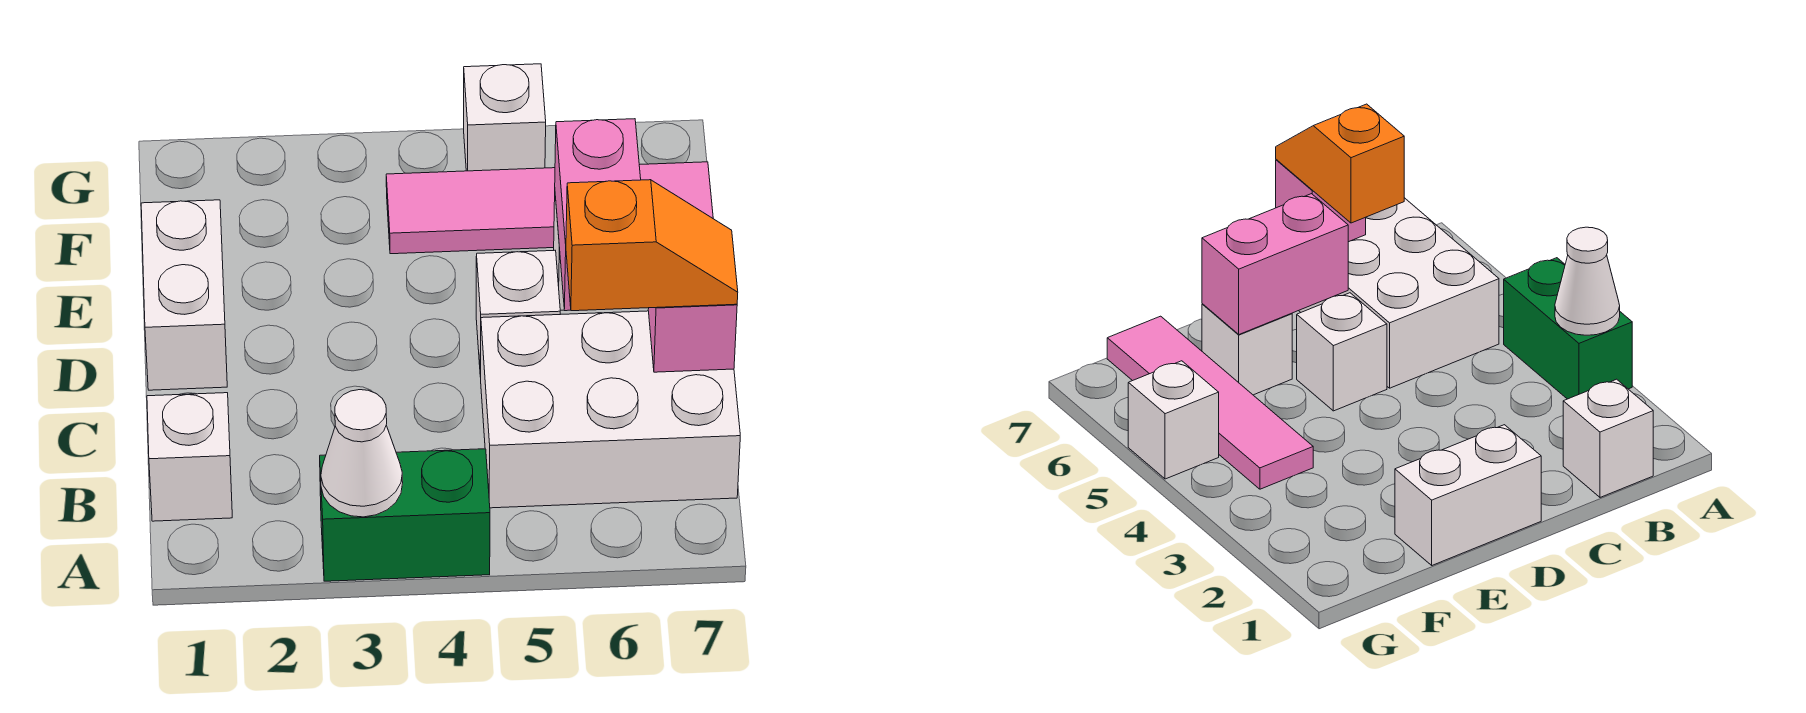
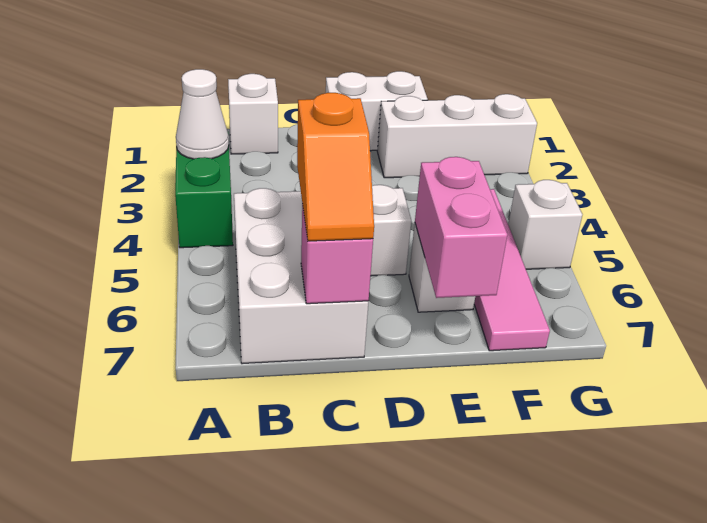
pink 1x2 brick [555,119,641,311] -> pink 1x2 brick turned to [415,157,507,298]
none -> white 1x3 brick [377,94,537,178]

